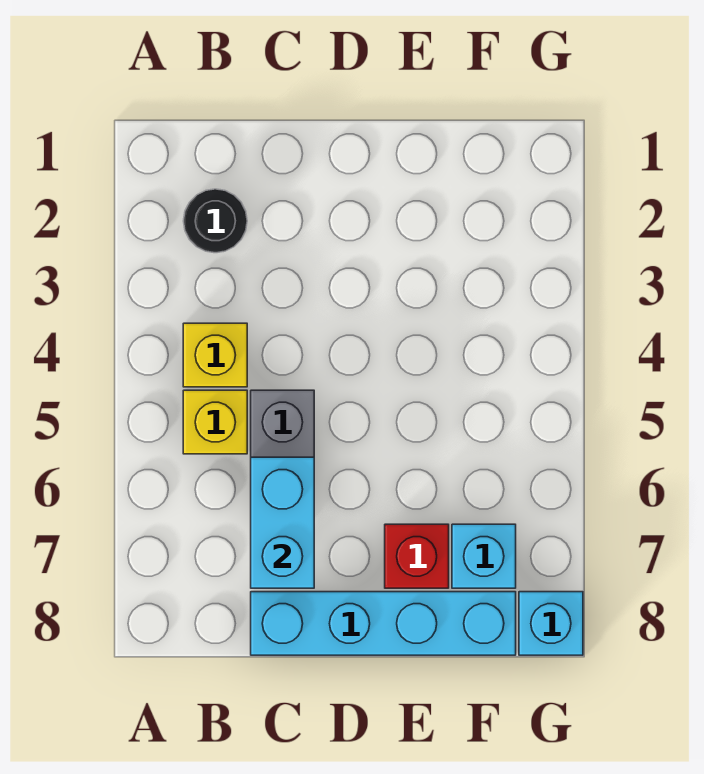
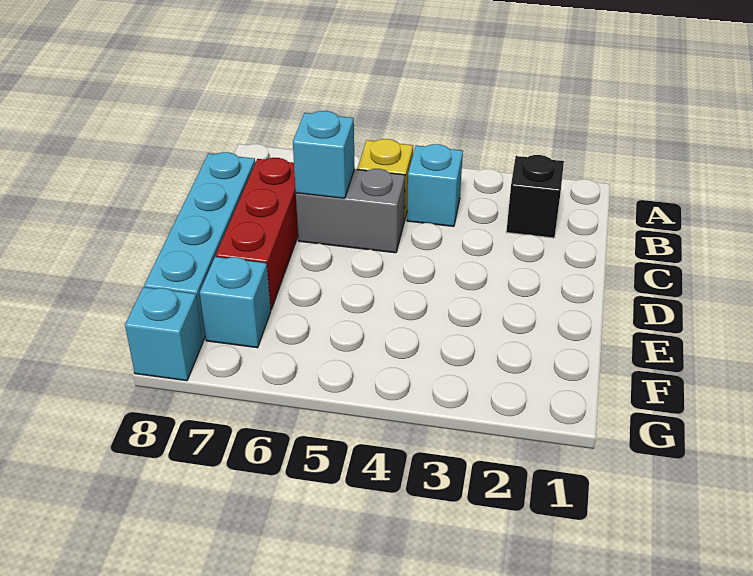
black 1x1 round brick [184,189,247,253] -> black 1x1 brick [506,155,564,238]
yellow 1x1 brick [183,323,247,387] -> cyan 1x1 brick [407,144,463,226]
cyan 1x2 brick [251,457,314,588] -> cyan 1x1 brick [293,111,355,198]
red 1x1 brick [385,524,449,588] -> red 1x3 brick [216,158,298,309]

